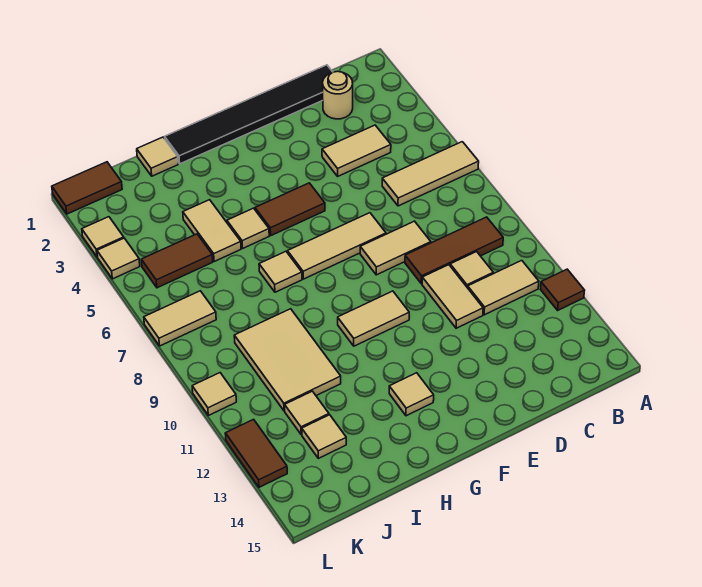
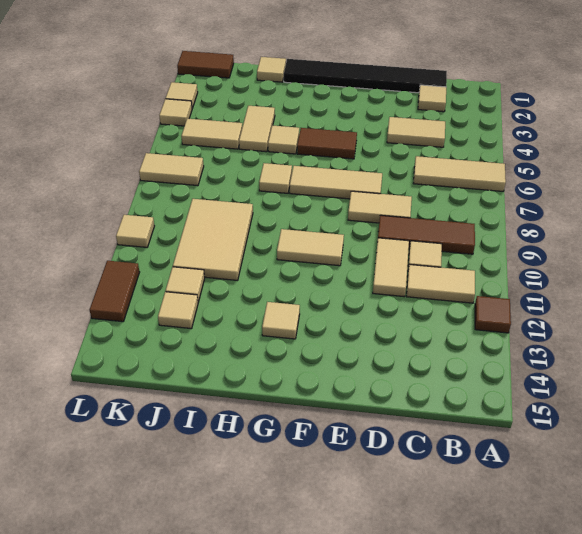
tan 1x1 round brick [323,71,353,119] -> tan 1x1 tile [418,85,446,112]
brown 1x2 tile [141,234,213,288] -> tan 1x2 tile [181,119,242,149]

